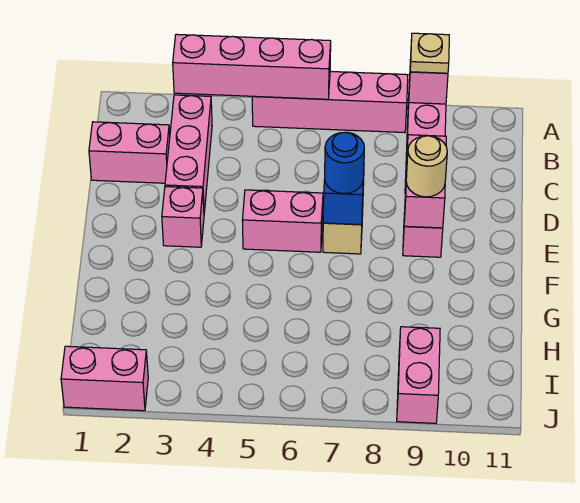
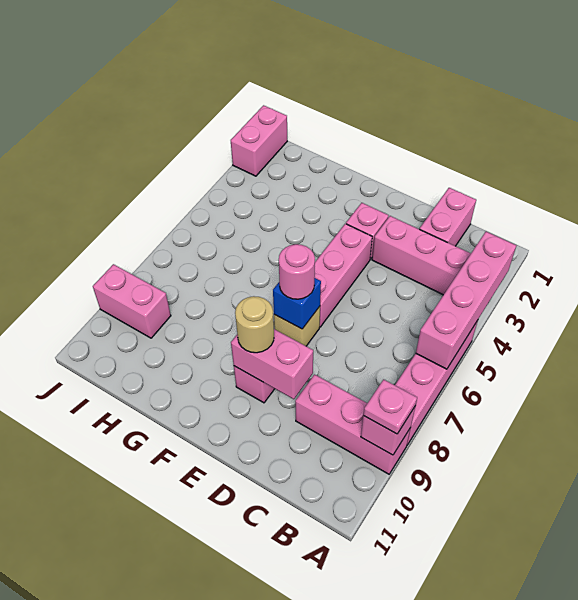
tan 1x1 plate [410,33,449,73] -> pink 1x1 plate [364,379,417,434]
pink 1x2 brick [242,190,323,252] -> pink 1x3 brick [314,224,372,327]
blue 1x1 round brick [325,132,364,194] -> pink 1x1 round brick [279,244,315,299]

